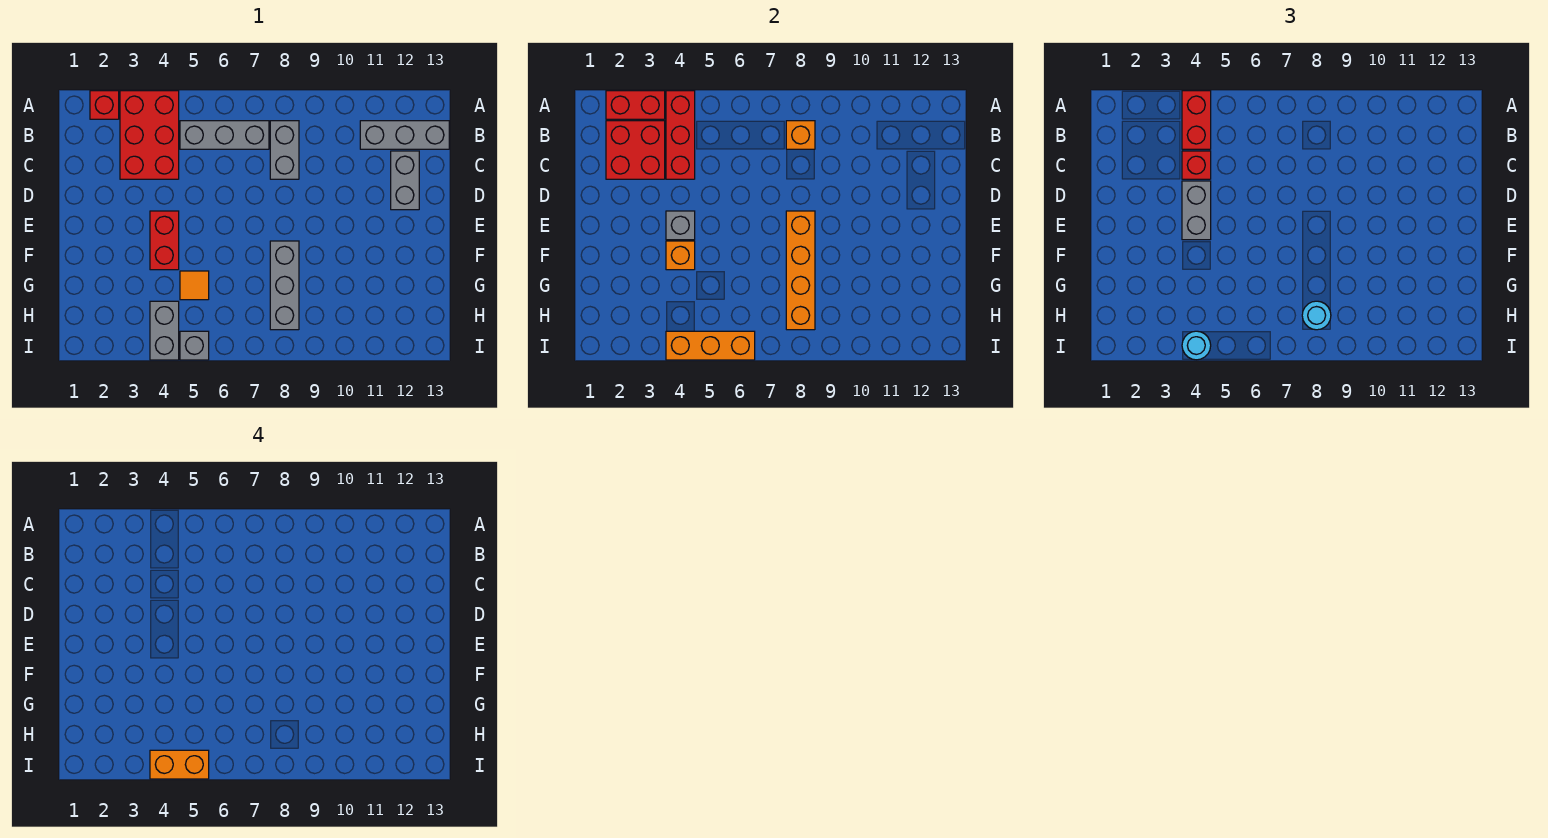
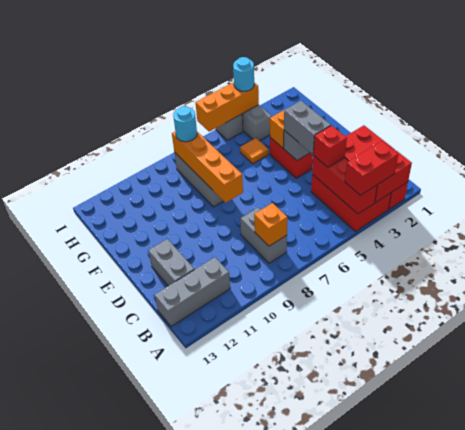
red 1x2 brick [1182,91,1211,149] -> red 1x2 brick turned to [345,141,398,195]
grey 1x3 brick [180,121,269,149] -> none
orange 1x2 brick [150,750,209,779] -> none

